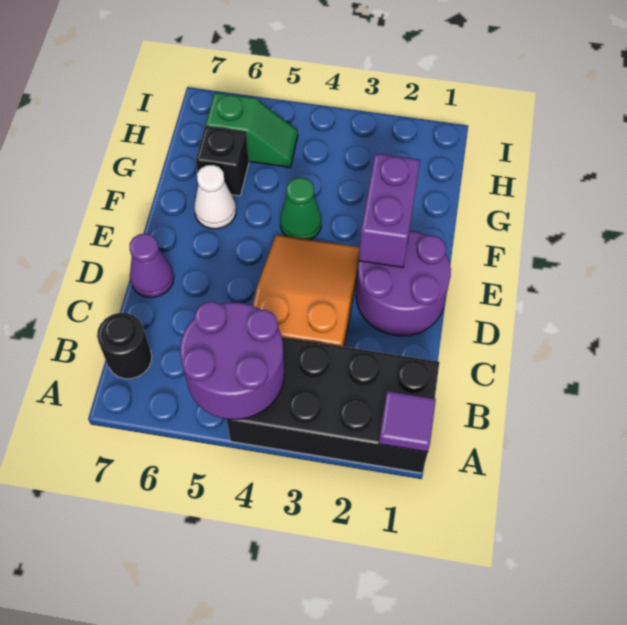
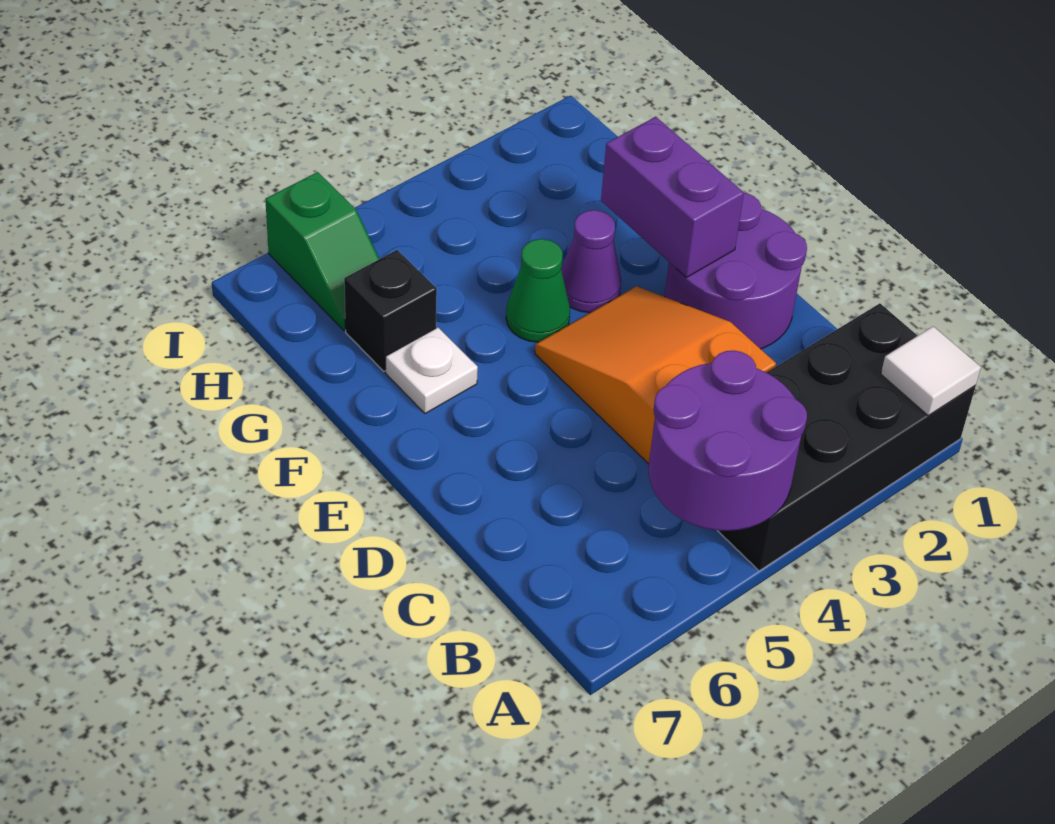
purple 1x1 tile [379,391,436,452] -> white 1x1 tile [881,326,981,416]
black 1x1 round brick [97,313,152,379] -> none
purple 1x1 cone [130,234,174,297] -> purple 1x1 cone moved to [561,210,621,313]
white 1x1 cone [194,165,236,229] -> white 1x1 plate [386,327,478,414]
green 1x2 slope [206,93,298,167] -> green 1x2 slope turned to [265,172,379,330]

